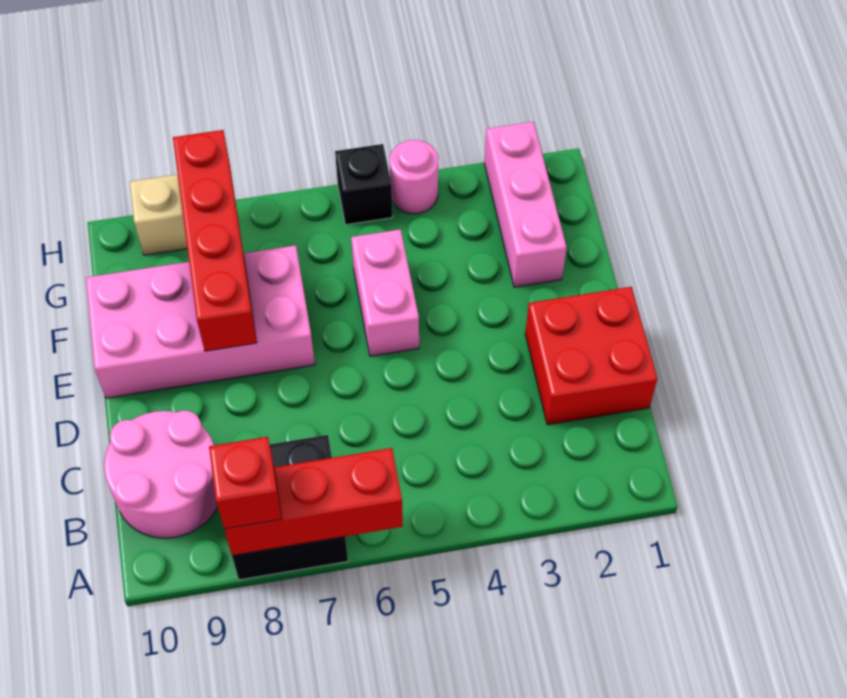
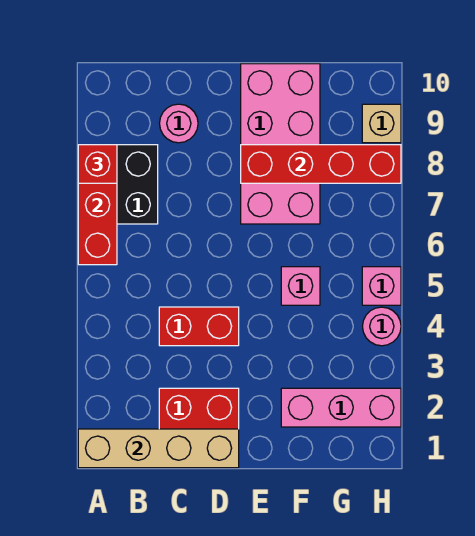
none -> tan 1x4 brick [78,429,239,468]
pink 2x2 round brick [104,411,218,538] -> pink 1x1 round brick [160,104,198,143]
none -> red 1x2 brick [159,307,239,346]
pink 1x2 brick [351,229,419,356] -> pink 1x1 brick [281,267,320,305]
black 1x1 brick [335,144,393,225] -> pink 1x1 brick [362,267,401,305]

